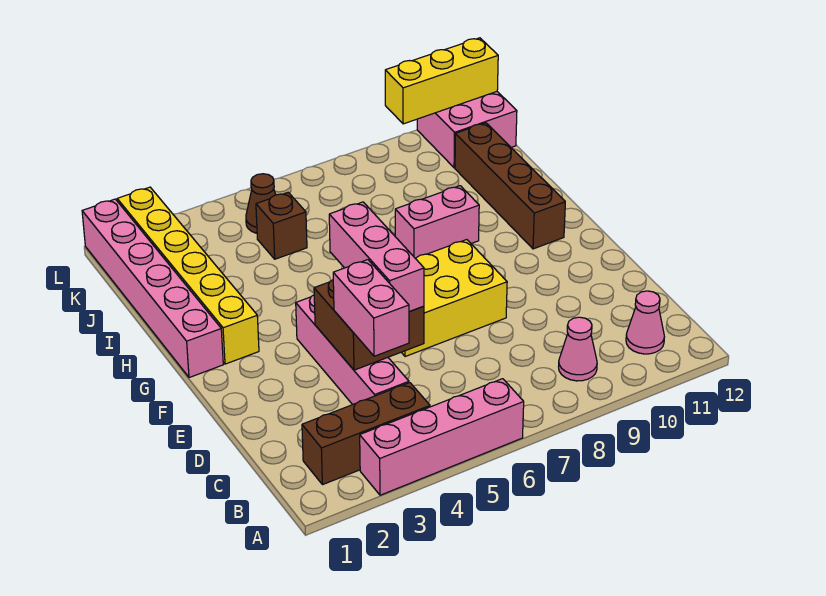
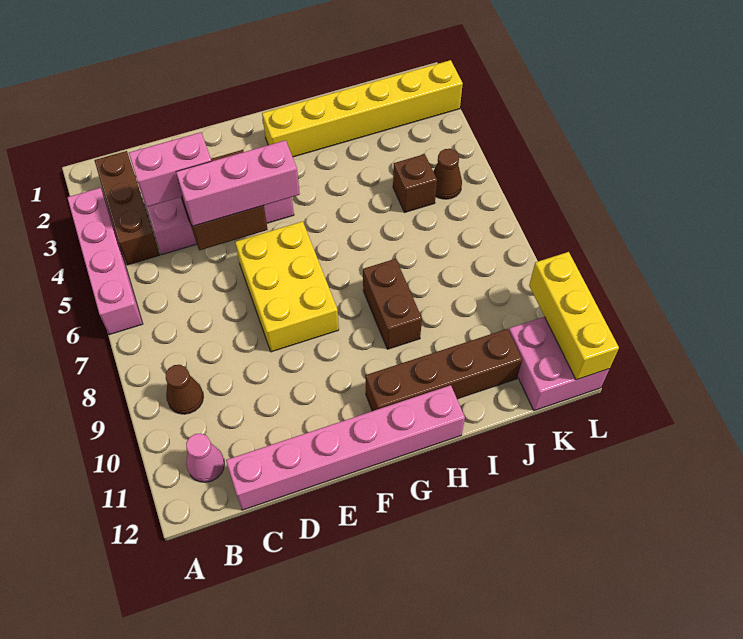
pink 1x1 cone [559,317,597,381] -> brown 1x1 cone [166,365,203,414]
pink 1x6 brick [82,199,223,378] -> pink 1x6 brick moved to [226,385,465,510]
pink 1x2 brick [395,186,479,258] -> brown 1x2 brick [363,259,422,349]

